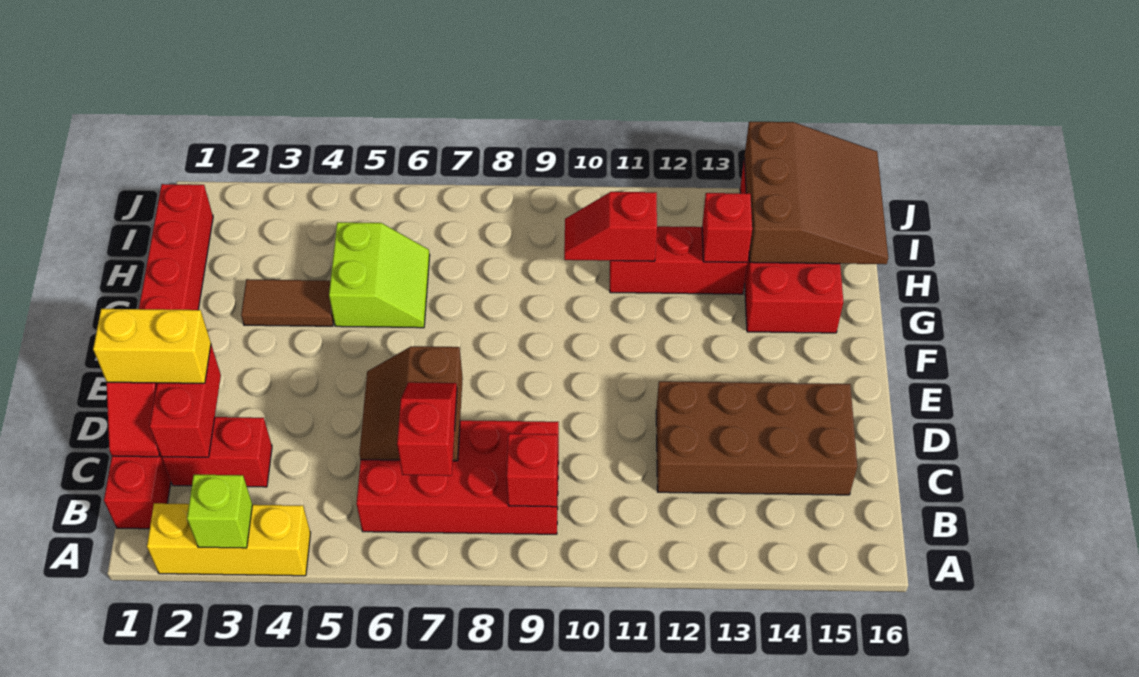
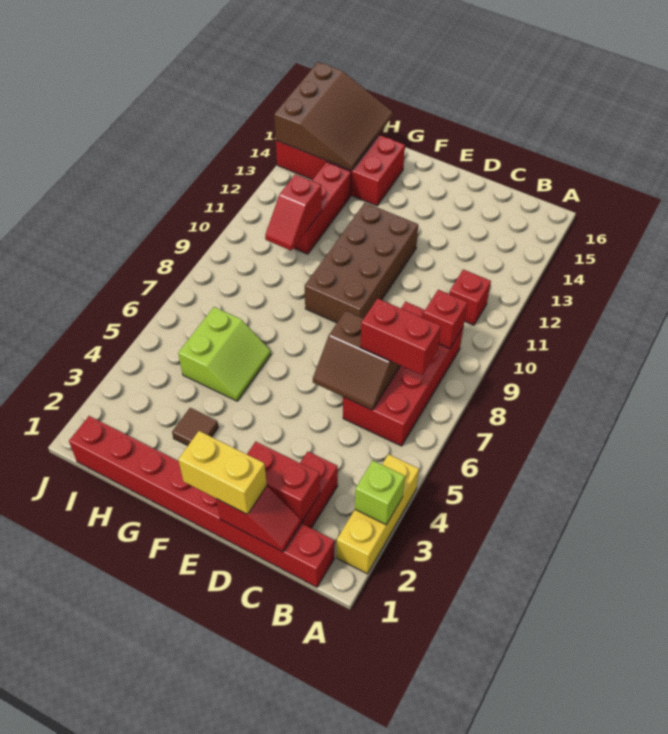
red 1x2 slope [397,382,457,476] -> red 1x2 brick [360,298,441,375]
brown 2x4 brick [656,381,857,495] -> brown 2x4 brick moved to [305,203,418,323]
yellow 1x2 brick [93,309,211,383] -> yellow 1x2 brick turned to [178,431,267,514]
brown 1x2 tile [241,279,334,326] -> brown 1x1 tile [172,408,218,446]
lime 2x2 slope [329,222,430,328] -> lime 2x2 slope turned to [178,307,271,401]
red 1x1 brick [702,193,752,262] -> red 1x1 brick moved to [449,269,491,325]
brown 3x3 slope [744,122,888,264] -> brown 3x3 slope turned to [274,62,393,171]

